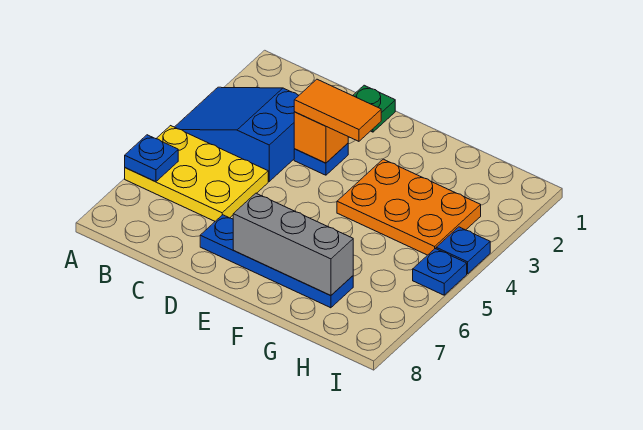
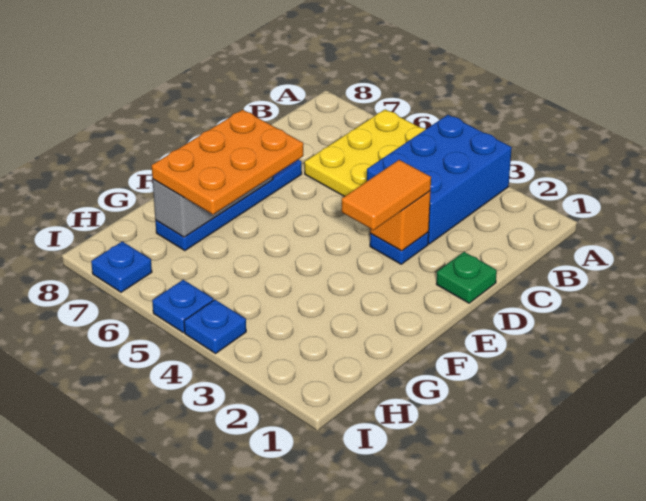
blue 2x3 slope [175,87,299,181] -> blue 2x3 brick [367,115,512,244]
blue 1x1 plate [125,135,178,182] -> blue 1x1 plate moved to [91,242,152,292]
orange 2x3 plate [337,159,481,255] -> orange 2x3 plate moved to [152,110,303,214]

